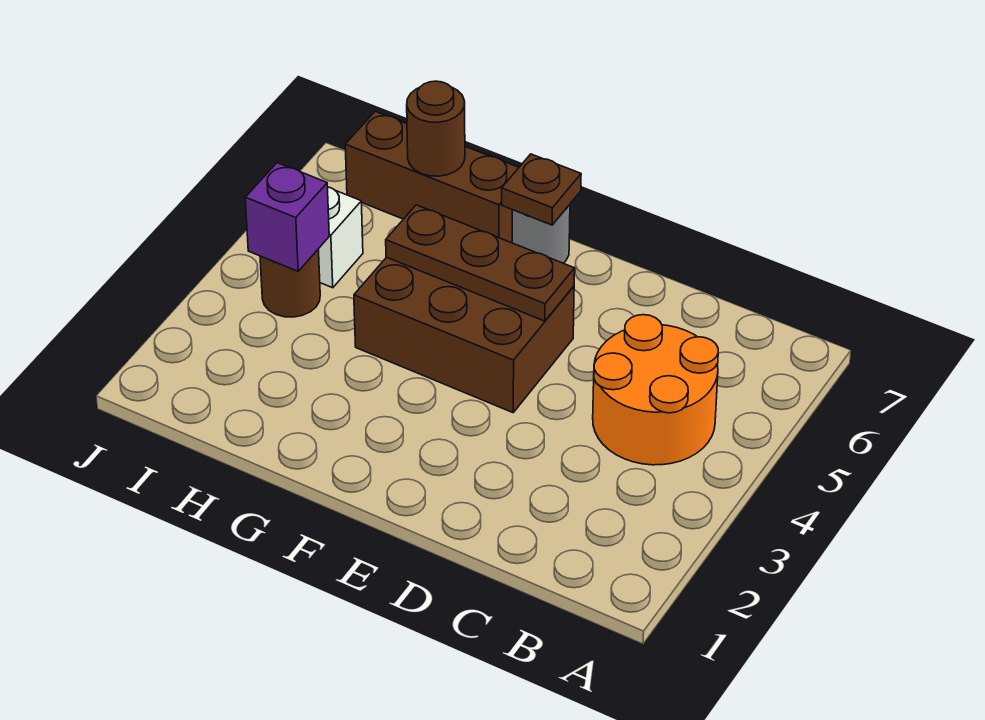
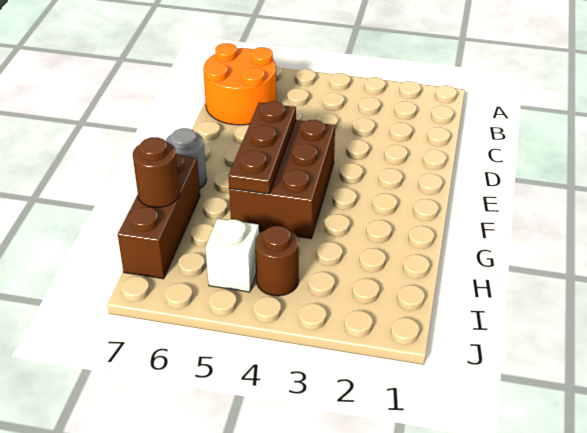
orange 2x2 round brick [593,315,718,465] -> orange 2x2 round brick moved to [203,43,276,125]
brown 1x1 plate [502,154,581,225] -> none
purple 1x1 brick [245,163,329,271] -> none

